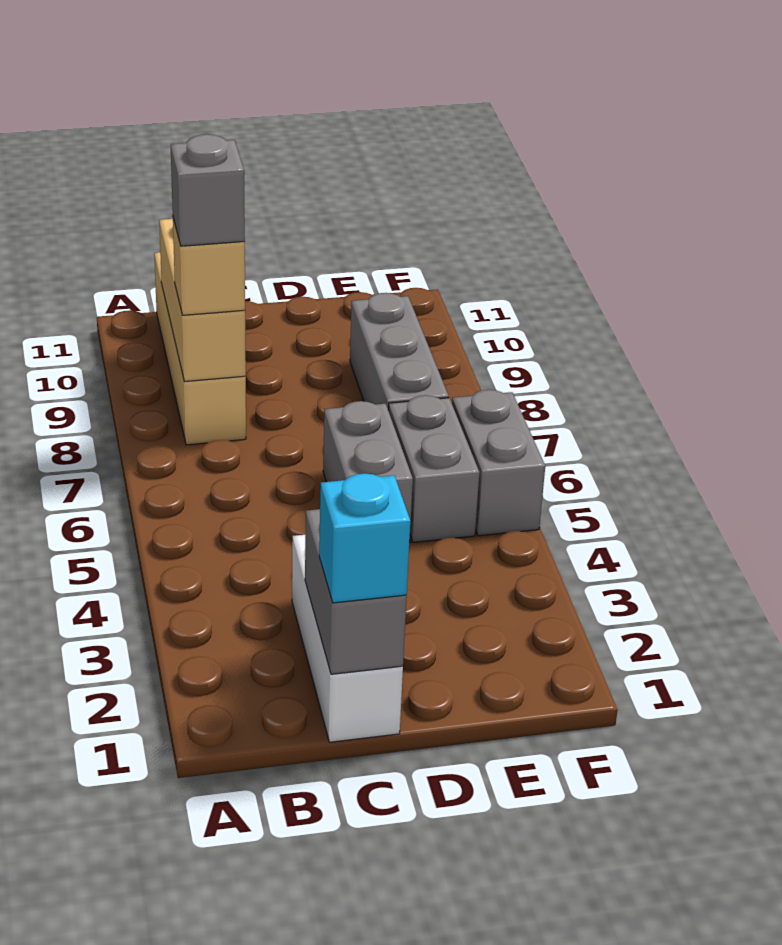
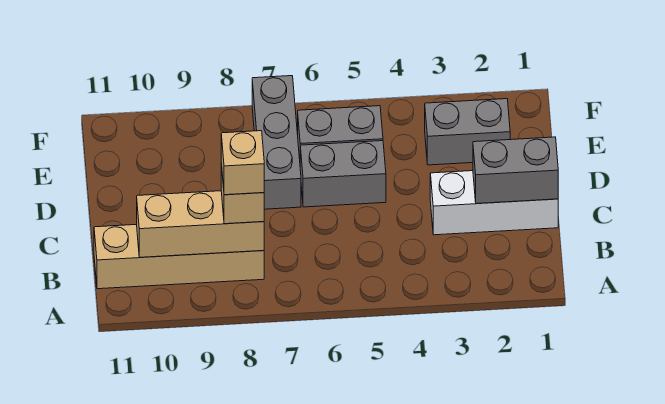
grey 1x1 brick [171,134,245,246] -> tan 1x1 brick [221,131,264,195]
cyan 1x1 brick [319,473,410,603] -> none
grey 1x3 brick [350,293,449,410] -> grey 1x3 brick turned to [252,76,301,209]
grey 1x2 brick [452,390,545,536] -> grey 1x2 brick moved to [425,99,510,165]

